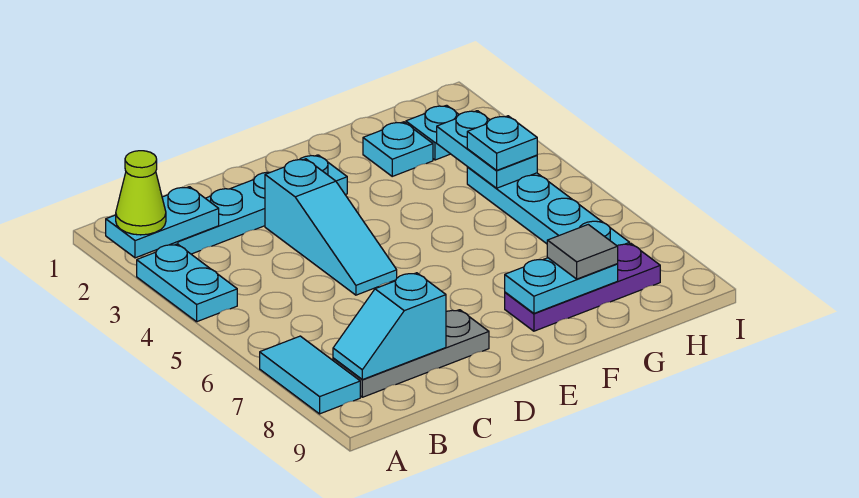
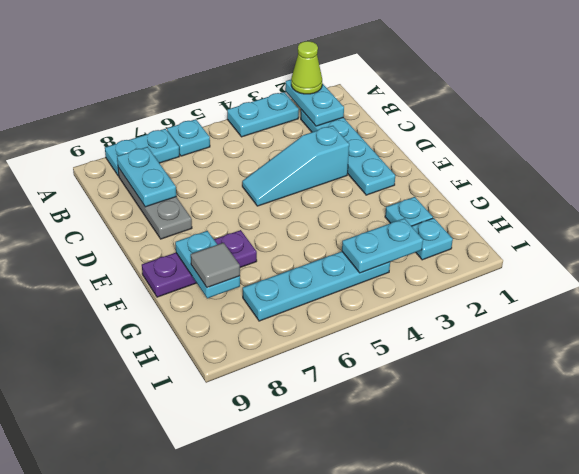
cyan 1x2 tile [260,336,360,414] -> cyan 1x2 plate [105,129,179,176]
cyan 1x2 slope [333,273,446,380] -> cyan 1x2 plate [117,147,176,207]
purple 1x3 plate [505,244,660,331] -> purple 1x3 plate turned to [142,230,257,297]
cyan 1x1 plate [467,116,537,171] -> cyan 1x1 plate moved to [167,119,210,156]

